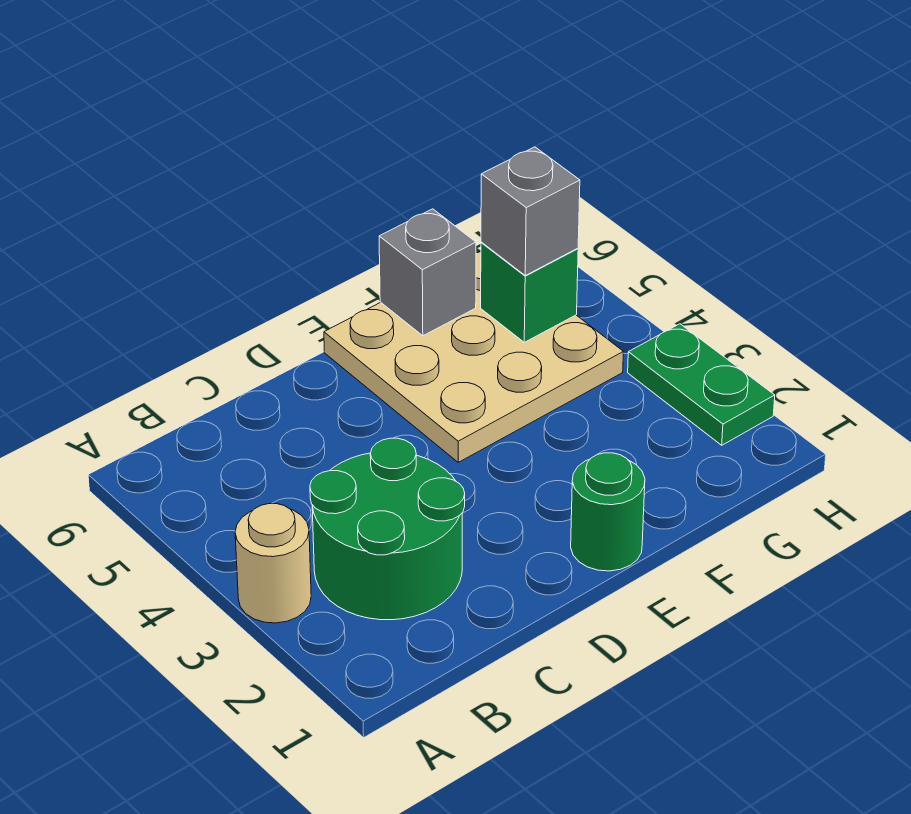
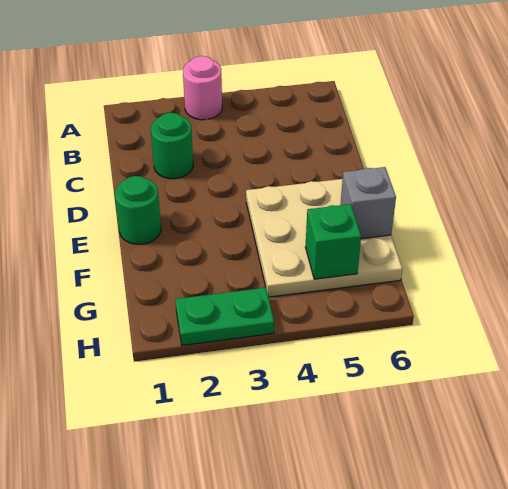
tan 1x1 round brick [235,504,311,623] -> pink 1x1 round brick [183,56,222,120]
green 2x2 round brick [310,438,465,620] -> green 1x1 round brick [151,113,193,179]
grey 1x1 brick [481,147,580,275] -> none

